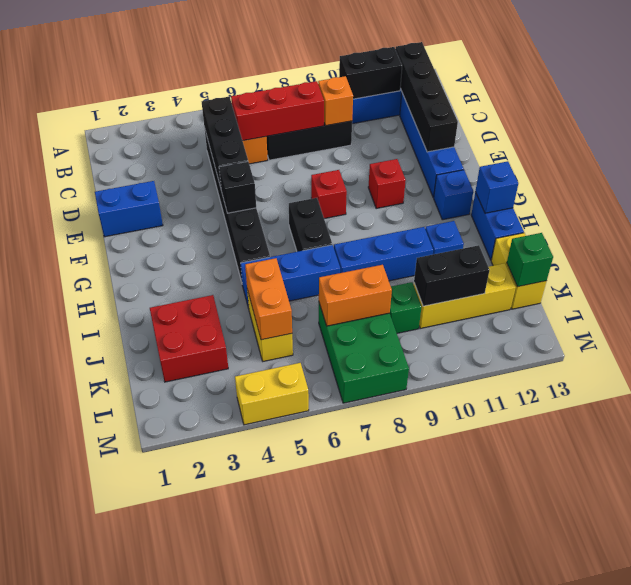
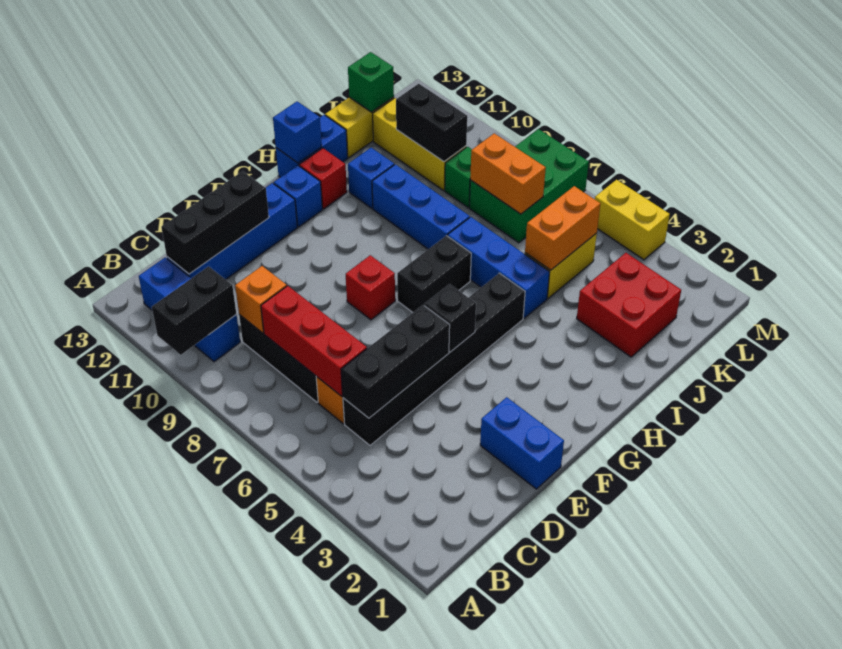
black 1x2 brick [339,47,402,99] -> black 1x2 brick turned to [152,266,236,355]
black 1x4 brick [396,42,458,152] -> black 1x3 brick [161,171,269,274]
red 1x1 brick [368,159,406,209] -> red 1x1 brick moved to [299,148,347,209]

